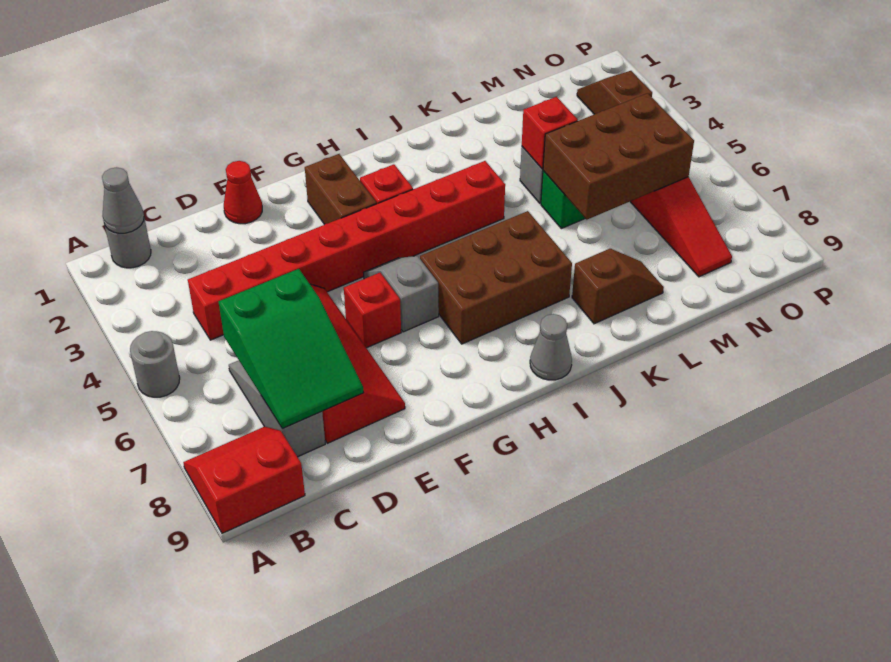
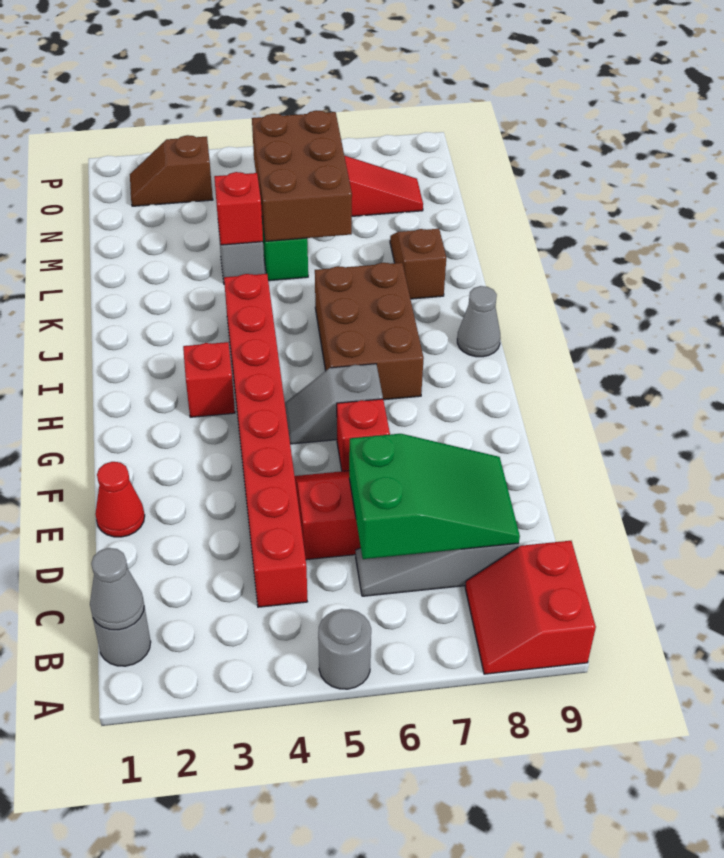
brown 1x2 brick [305,154,377,224] -> none

